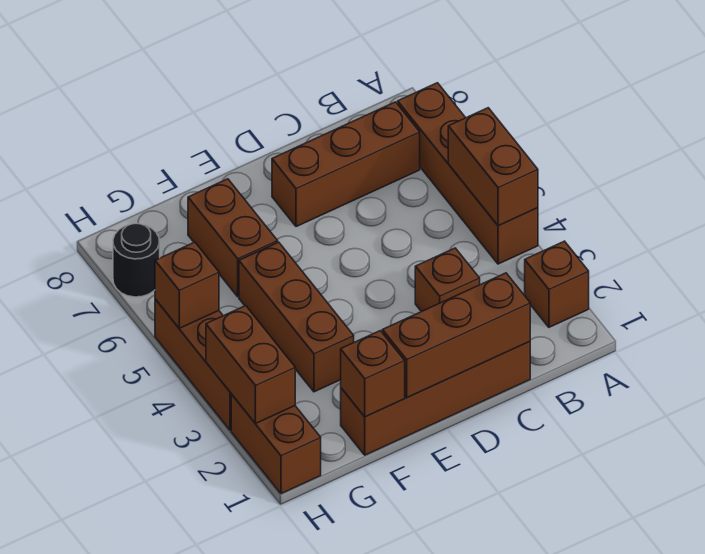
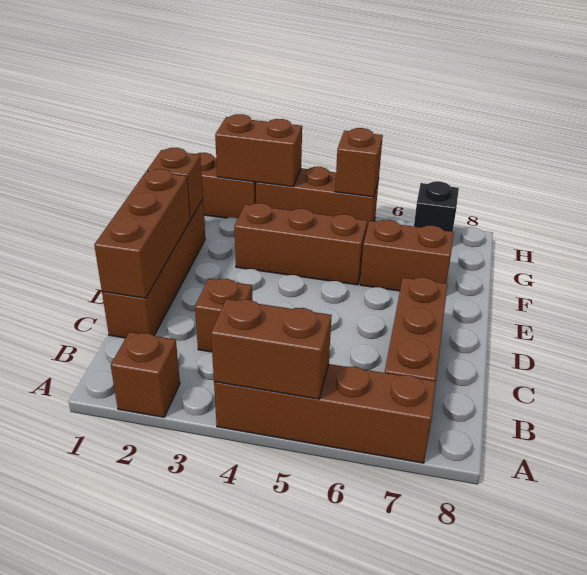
black 1x1 round brick [113,224,160,297] -> black 1x1 brick [414,181,459,232]

